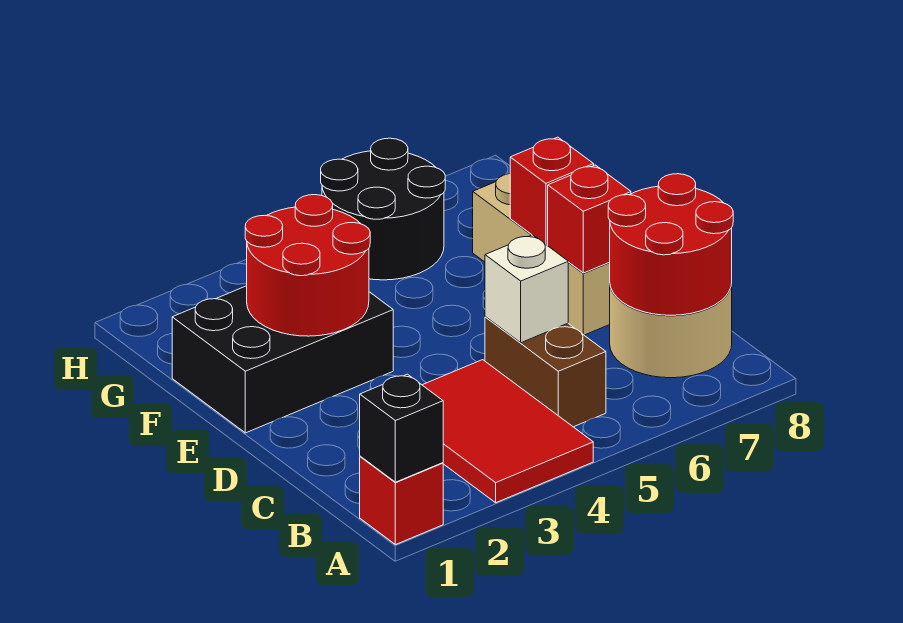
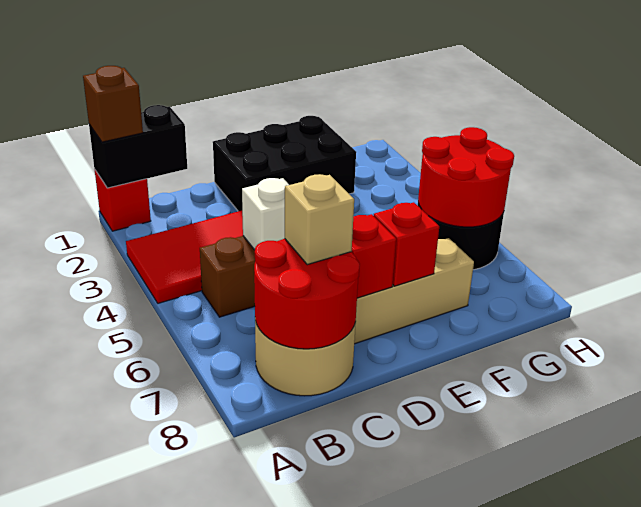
black 1x1 brick [360,374,443,482] -> black 1x2 brick [89,105,187,188]
none -> brown 1x1 brick [83,66,143,142]
none -> tan 1x1 brick [285,174,354,265]
black 2x3 brick [172,286,393,433] -> black 2x3 brick turned to [213,116,356,211]
red 2x2 round brick [245,195,370,336] -> red 2x2 round brick moved to [418,127,514,227]

